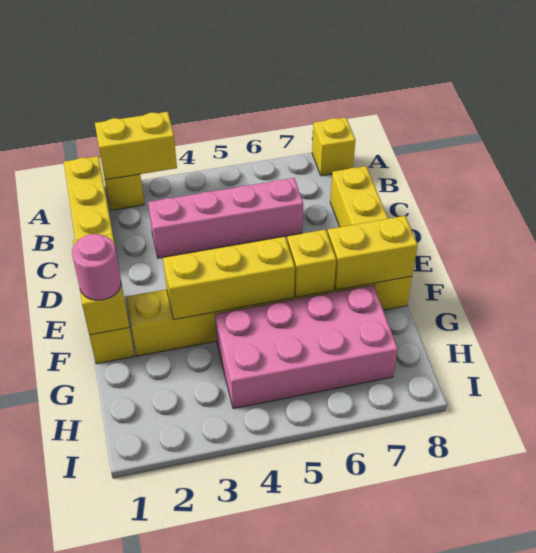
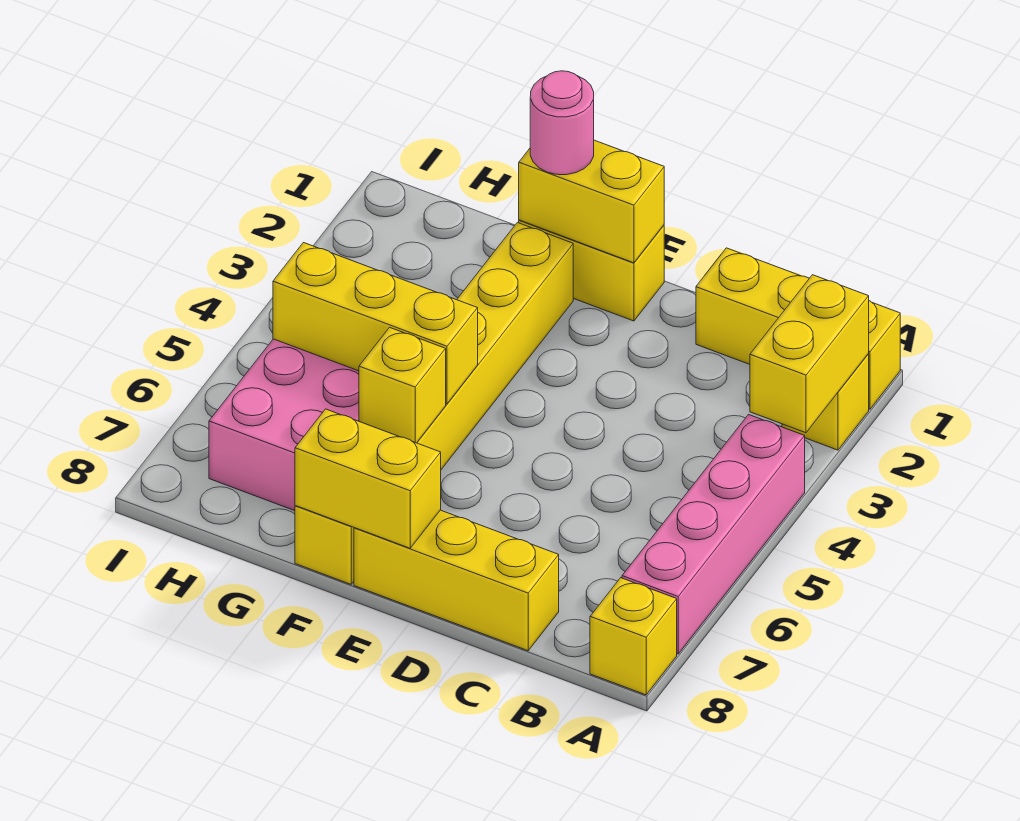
pink 1x4 brick [148,178,303,258] -> pink 1x4 brick moved to [622,415,805,654]
yellow 1x3 brick [163,237,295,320] -> yellow 1x3 brick turned to [273,243,478,404]
yellow 1x2 brick [327,216,418,290] -> yellow 1x2 brick turned to [295,409,441,548]

